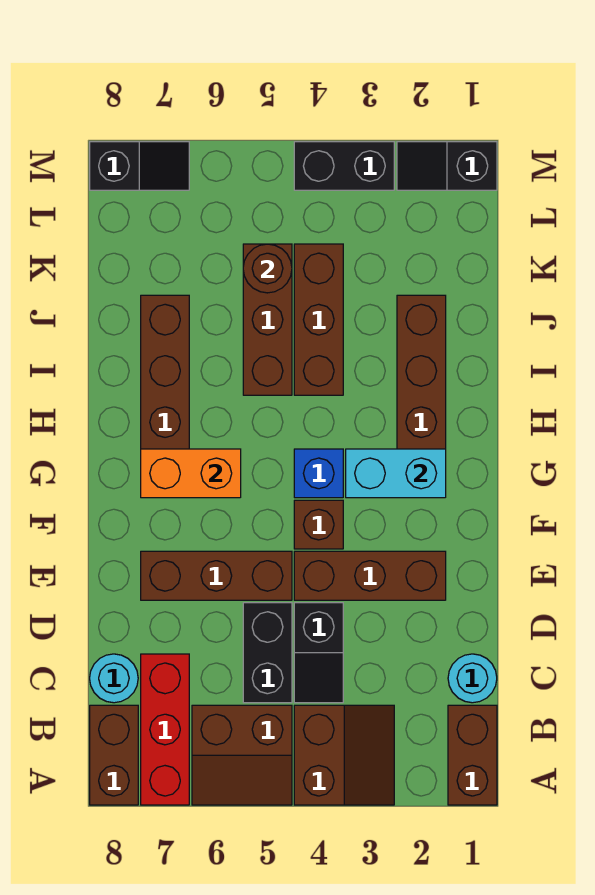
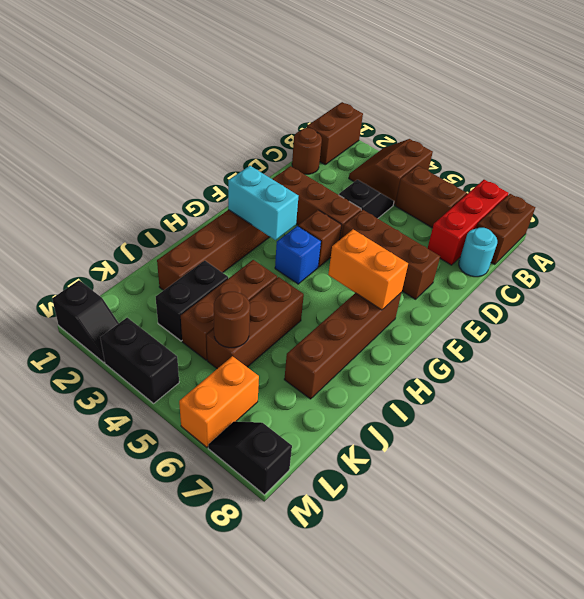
cyan 1x1 round brick [448,654,497,703] -> brown 1x1 round brick [292,128,322,174]
black 1x2 brick [243,603,292,703] -> black 1x2 brick moved to [156,260,228,341]
none -> orange 1x2 brick [179,356,259,447]

